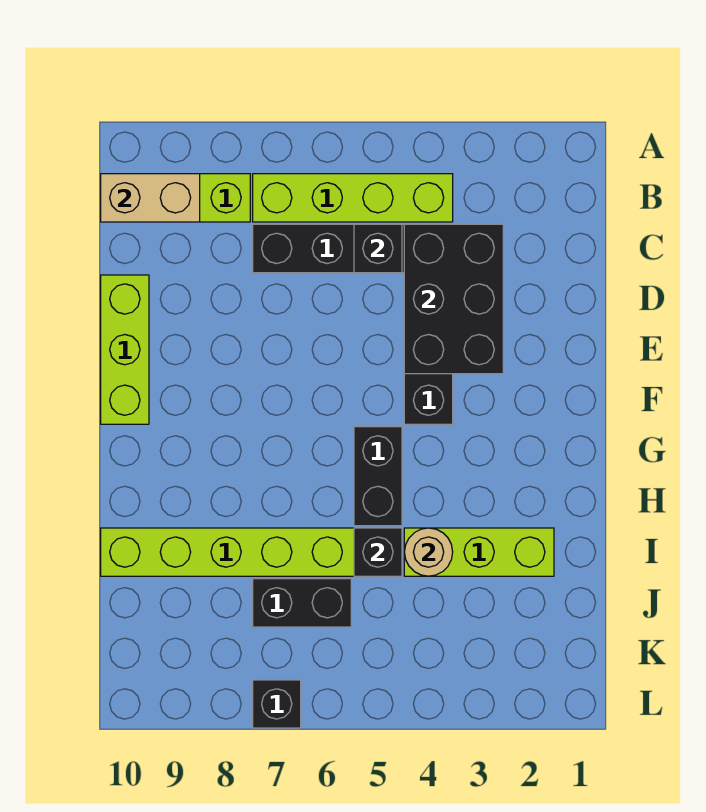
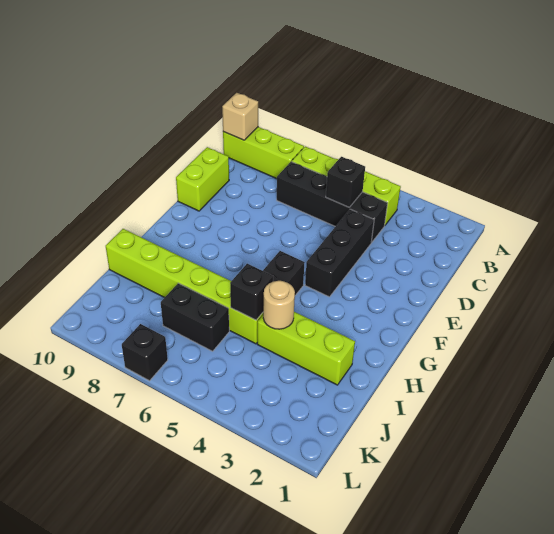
tan 1x2 brick [101,174,200,222] -> tan 1x1 brick [222,93,258,140]
black 2x3 brick [404,224,503,374] -> none
lime 1x3 brick [101,275,149,424] -> lime 1x2 brick [176,147,229,211]

